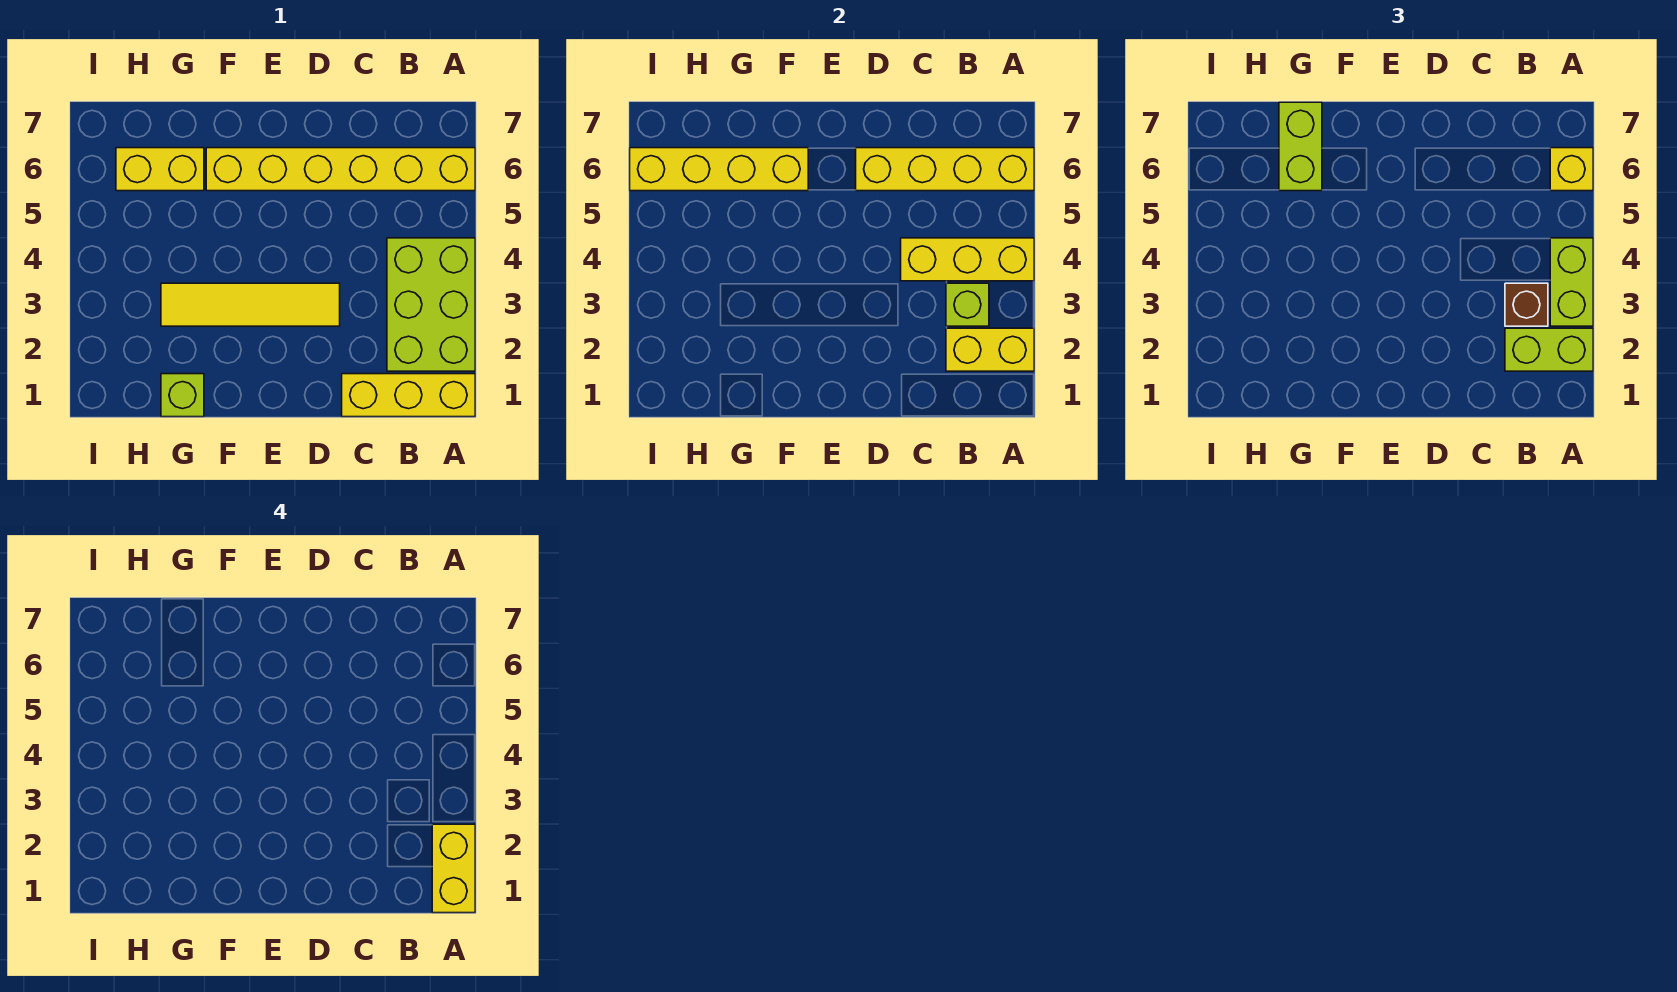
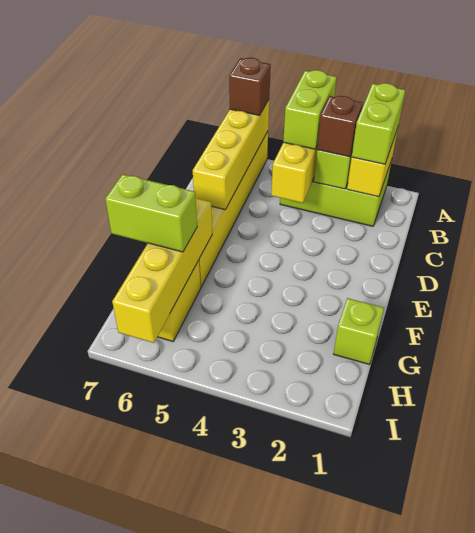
yellow 1x3 brick [342,374,475,417] -> none
yellow 1x2 brick [432,824,475,913] -> none
lime 1x2 brick [1550,238,1593,326] -> lime 1x2 brick turned to [283,70,337,149]
yellow 1x1 brick [1550,148,1593,191] -> brown 1x1 brick [229,58,271,115]
yellow 1x4 tile [161,283,340,326] -> none

